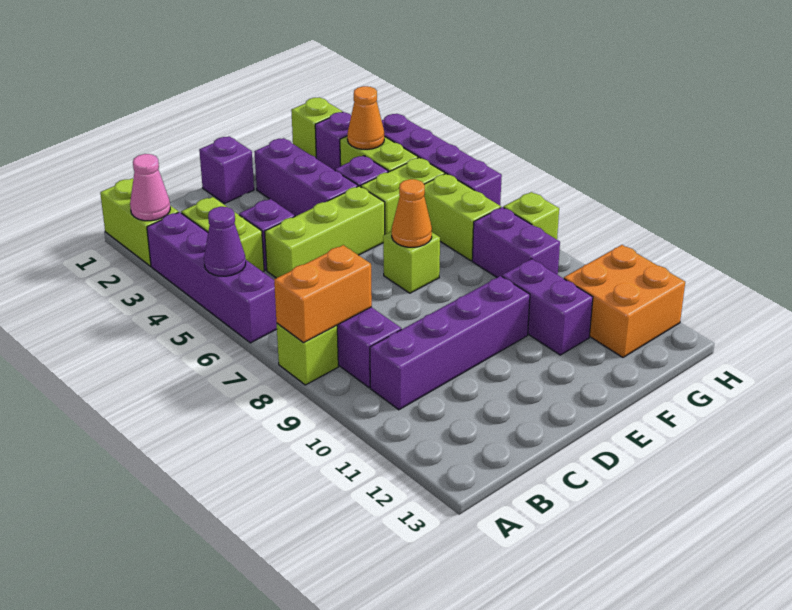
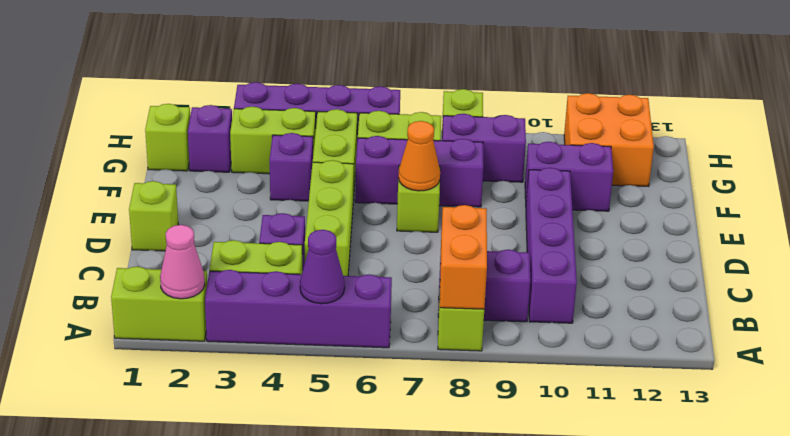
purple 1x1 brick [199,136,254,203] -> lime 1x1 brick [129,181,178,251]
purple 1x3 brick [254,138,358,216] -> purple 1x3 brick moved to [355,136,483,207]
orange 1x1 cone [347,86,384,150] -> none

